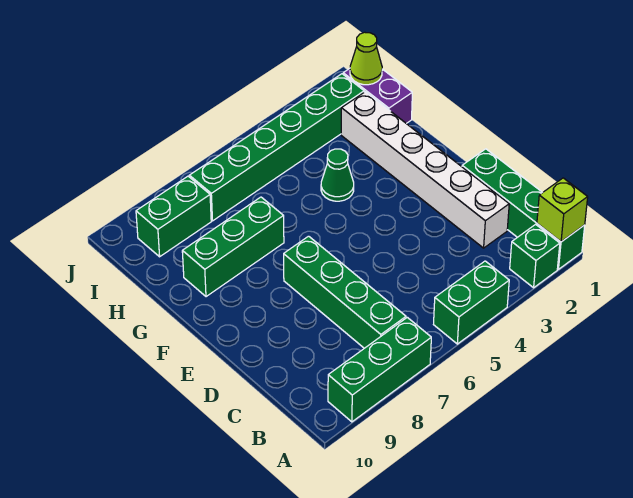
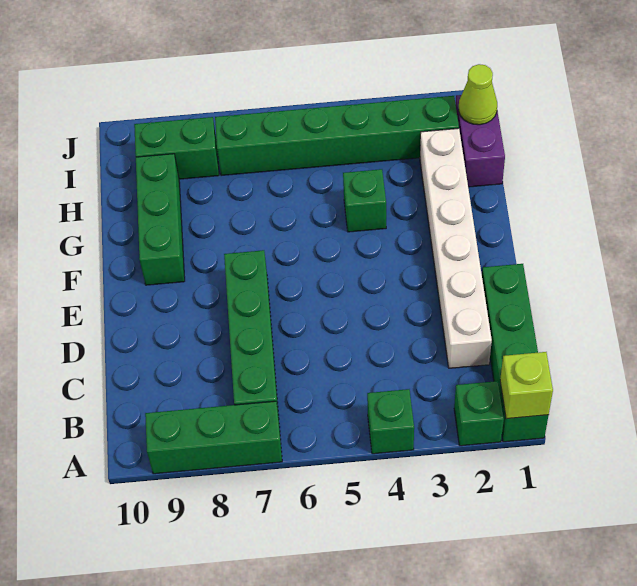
green 1x2 brick [434,261,509,344] -> green 1x1 brick [367,389,414,454]
green 1x1 cone [321,149,354,201] -> green 1x1 brick [343,169,386,232]
green 1x3 brick [182,197,284,297] -> green 1x3 brick turned to [136,154,185,285]

